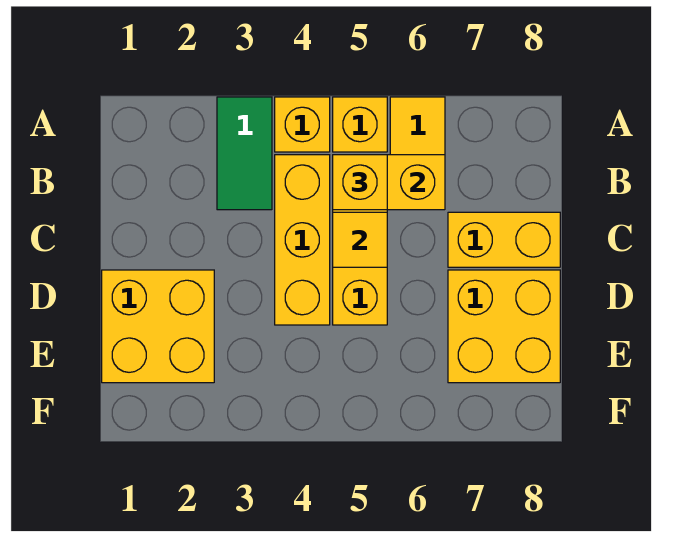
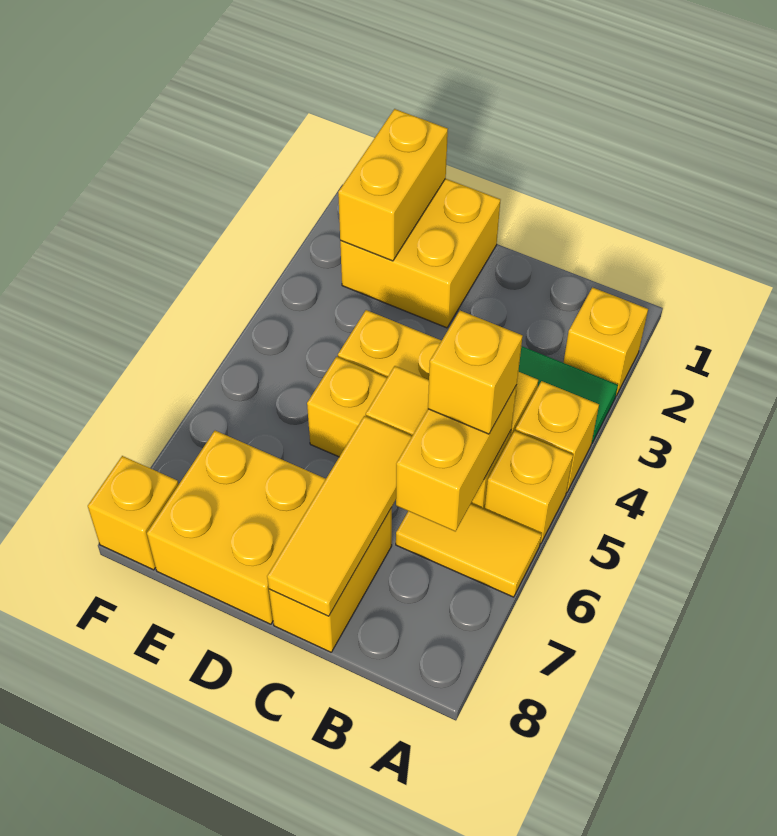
none -> yellow 1x1 brick [564,287,648,396]
none -> yellow 1x3 tile [267,416,412,616]
none -> yellow 1x2 brick [338,109,448,261]
none -> yellow 1x1 brick [88,456,179,570]

